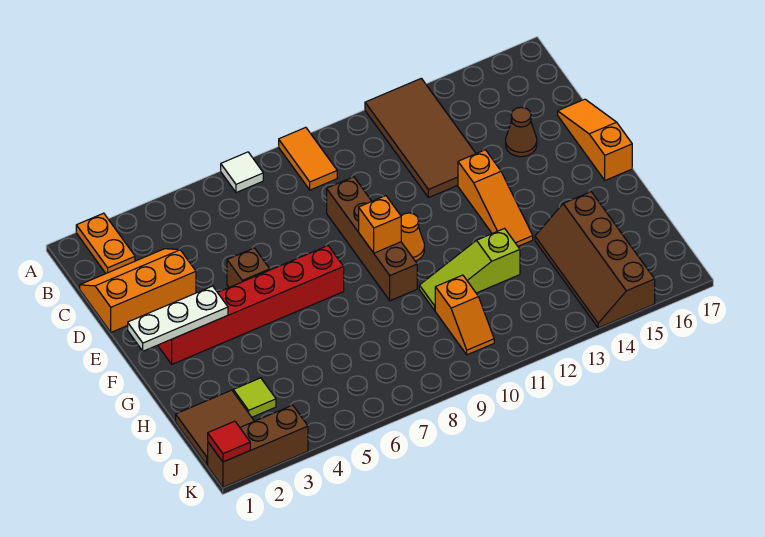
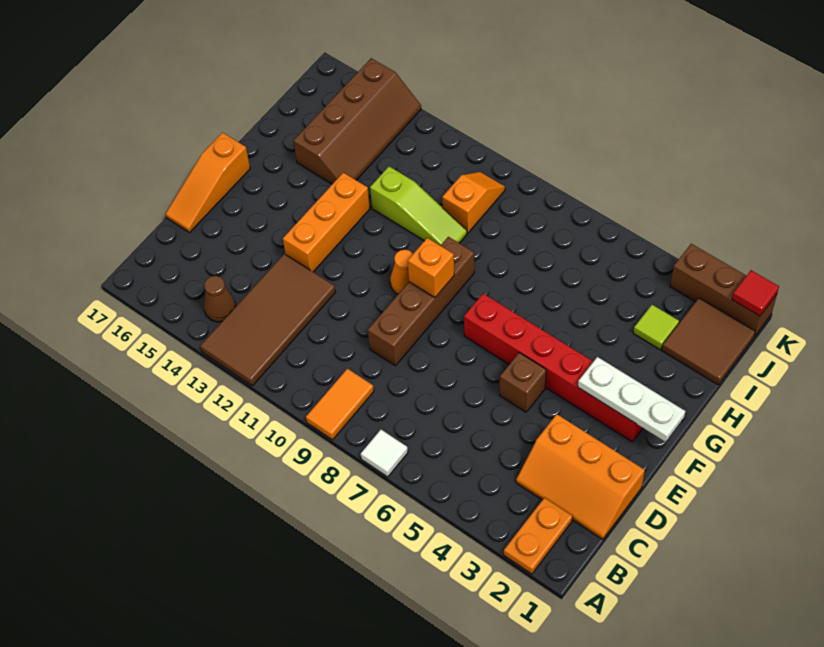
brown 1x1 cone [506,107,537,157] -> brown 1x1 cone moved to [204,276,236,322]
orange 1x3 slope [458,150,533,246] -> orange 1x3 brick [283,173,370,272]

